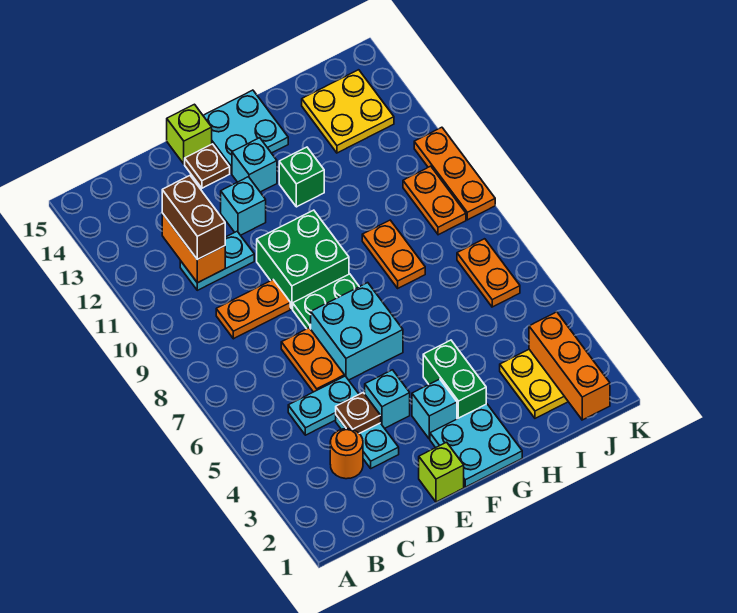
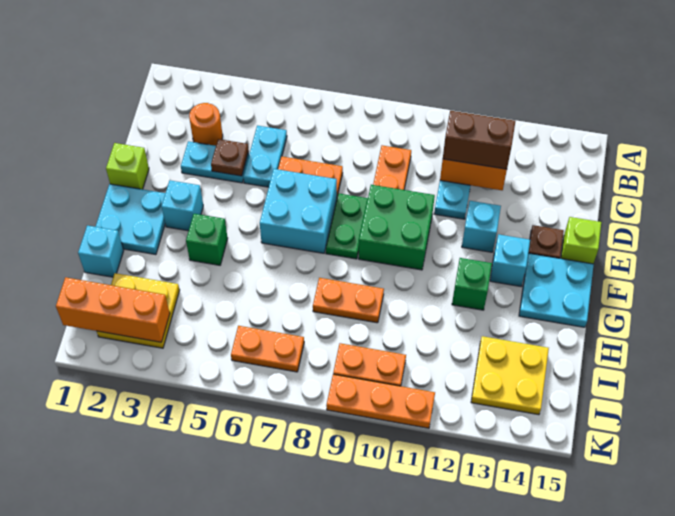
cyan 1x1 brick [365,370,410,428] -> cyan 1x1 brick moved to [78,226,124,277]
green 1x2 brick [423,340,486,419] -> green 1x1 brick [186,214,228,265]

